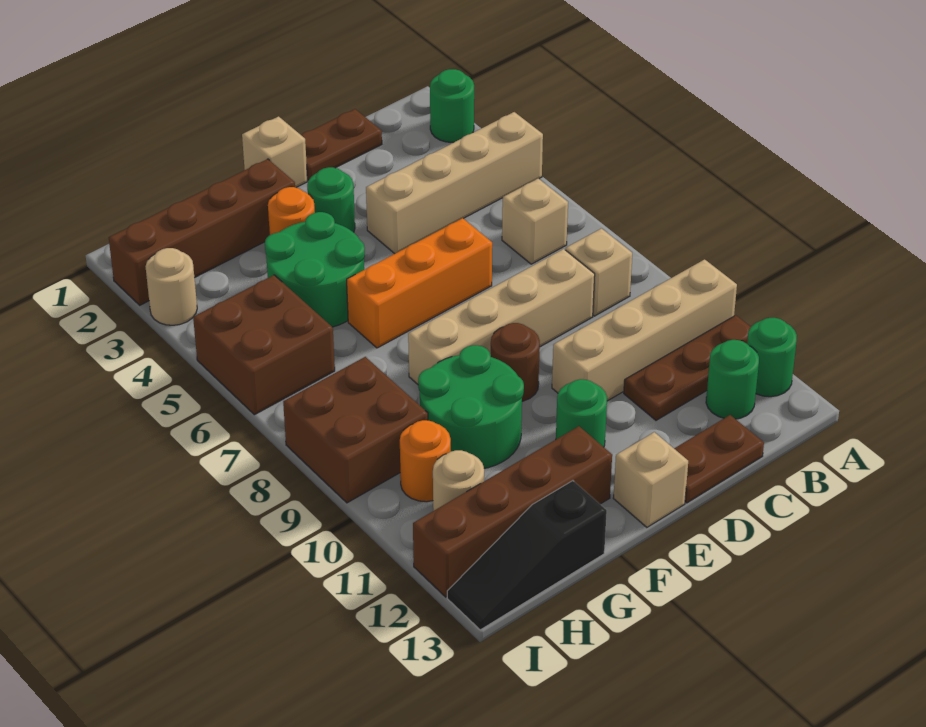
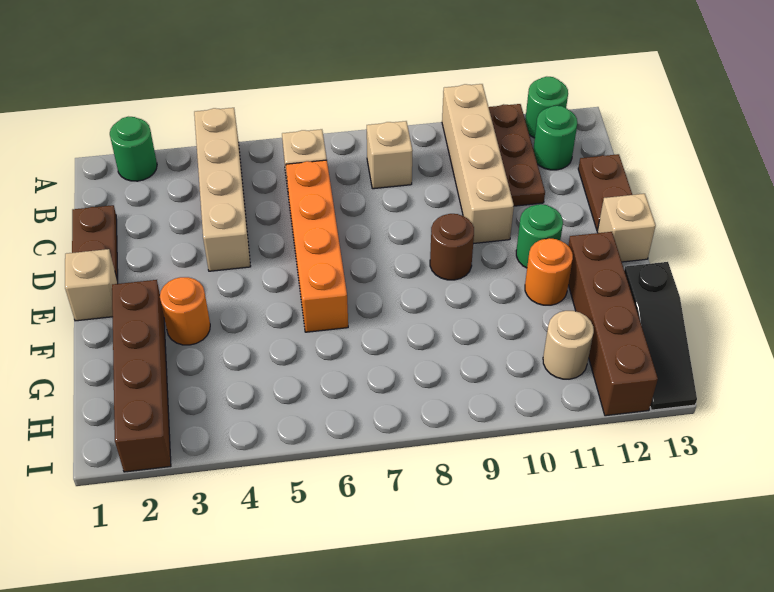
tan 1x4 brick [408,249,595,384] -> none
orange 1x3 brick [347,218,492,348] -> orange 1x4 brick [286,160,348,332]
green 1x1 round brick [307,167,355,232] -> none
green 2x2 round brick [265,212,365,327] -> none
green 2x2 round brick [418,345,524,468] -> none
brown 2x2 brick [193,275,335,415] -> none
brown 2x2 brick [283,357,428,503] -> none
orange 1x1 round brick [400,420,451,502] -> orange 1x1 round brick moved to [525,238,573,305]
tan 1x1 round brick [145,248,197,325] -> none

